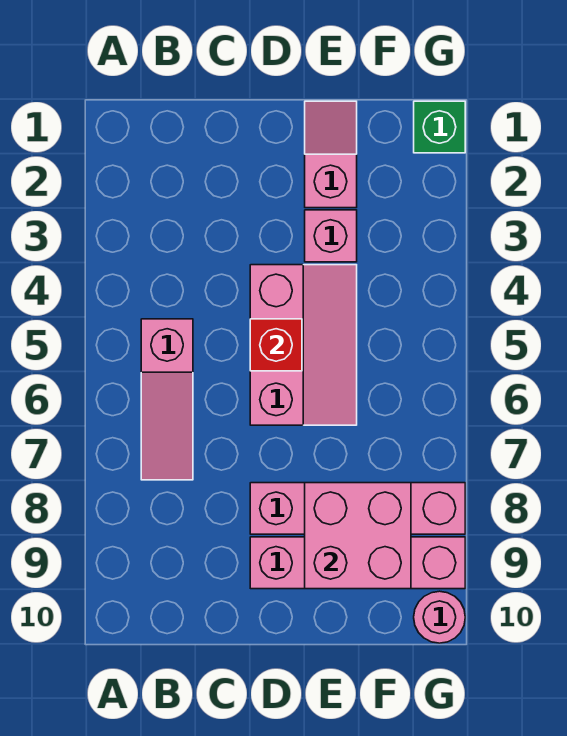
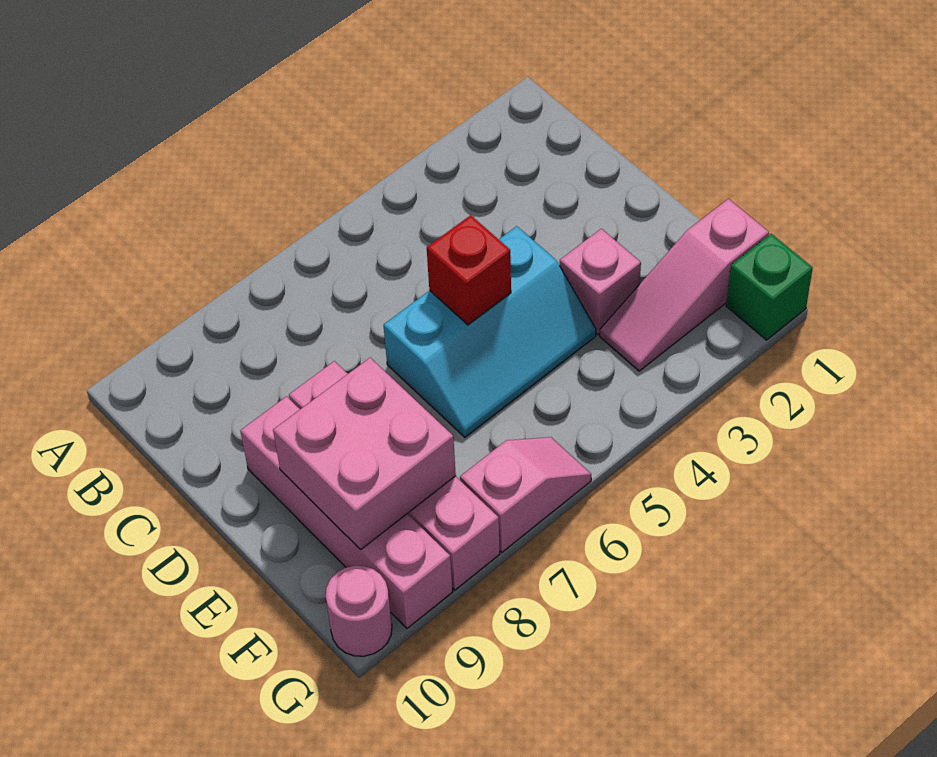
pink 1x3 slope [141,319,193,480] -> pink 1x3 slope moved to [600,199,769,371]
pink 2x3 slope [250,265,357,425] -> cyan 2x3 slope [383,226,596,437]
pink 1x2 slope [305,101,357,208] -> pink 1x2 slope moved to [460,437,591,552]

